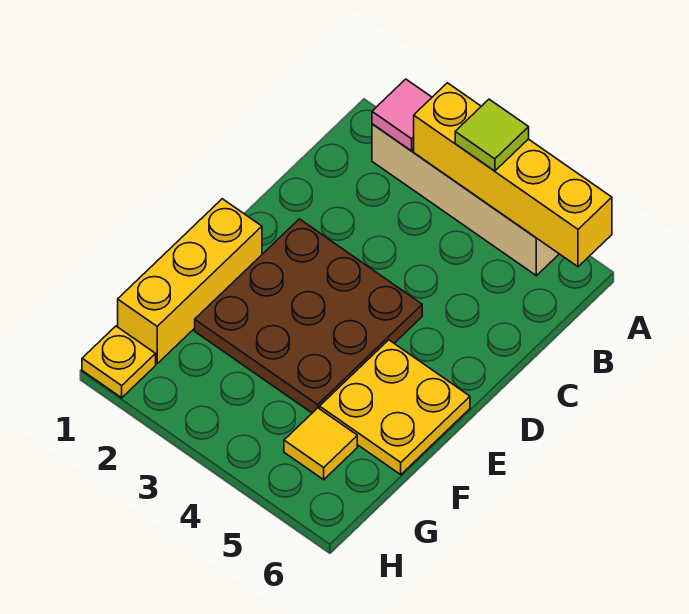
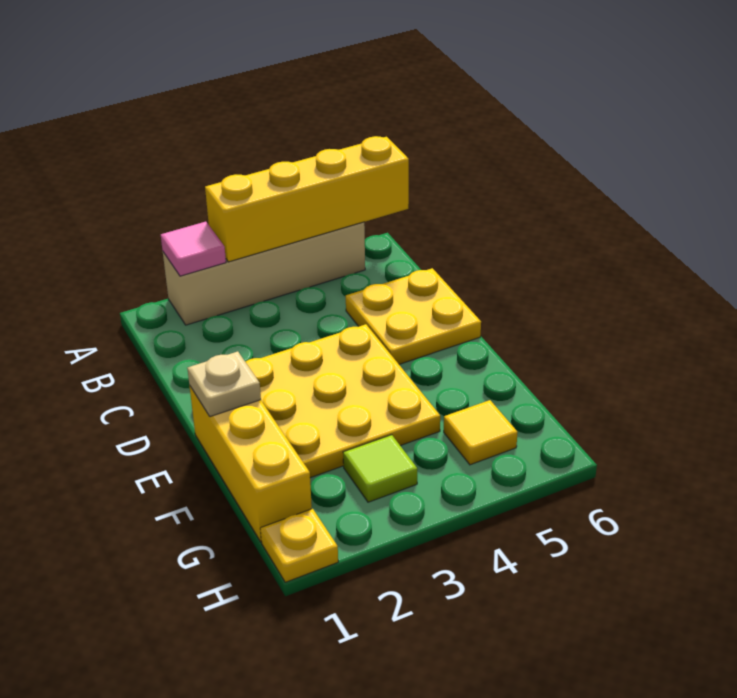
lime 1x1 tile [455,99,529,171] -> lime 1x1 tile moved to [343,435,417,502]
brown 3x3 plate [195,219,422,413] -> yellow 3x3 plate [245,324,440,478]
none -> tan 1x1 plate [187,351,261,417]
yellow 2x2 plate [320,340,470,475] -> yellow 2x2 plate moved to [346,268,481,364]

